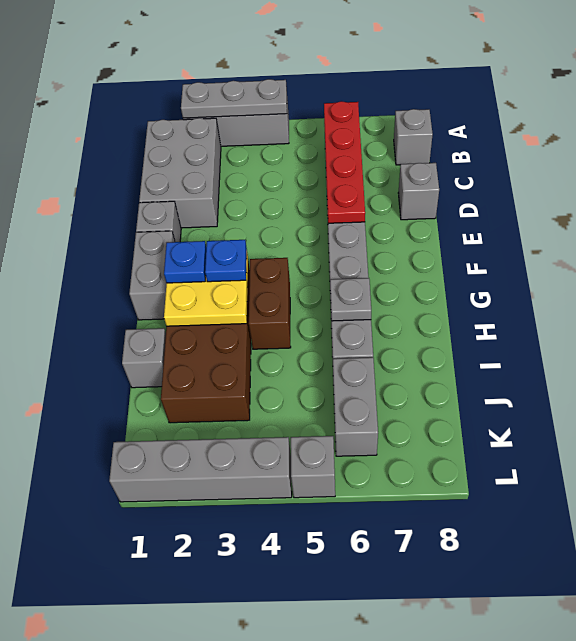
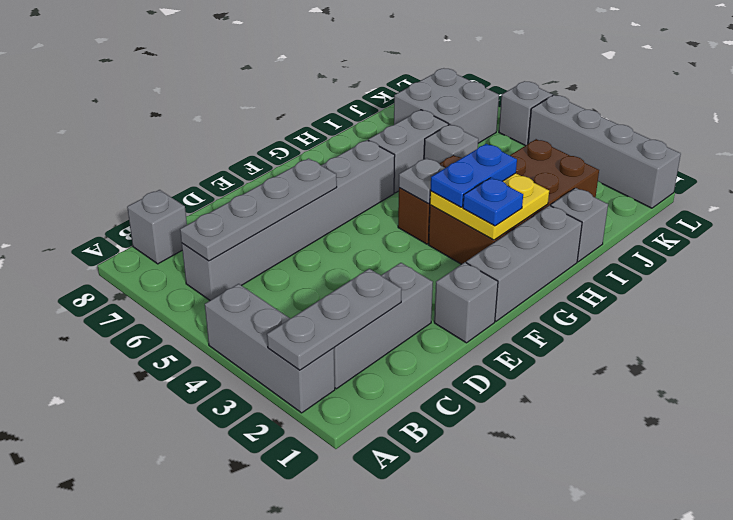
grey 1x3 plate [181,79,287,118] -> grey 1x3 plate turned to [267,269,401,370]
grey 2x3 brick [139,118,221,228] -> grey 1x3 brick [334,263,433,389]
red 1x4 plate [324,101,365,223] -> grey 1x4 plate [180,158,337,261]
grey 1x1 brick [398,163,439,220] -> grey 1x1 brick moved to [424,125,478,163]
grey 1x2 brick [129,231,175,320] -> grey 1x3 brick [466,205,582,321]
blue 1x1 plate [205,240,247,282] -> blue 1x2 plate [430,144,517,207]
grey 1x1 plate [330,278,371,321] -> grey 1x1 plate moved to [399,158,445,204]
grey 1x2 brick [333,357,378,456] -> grey 2x2 brick [394,69,499,143]

